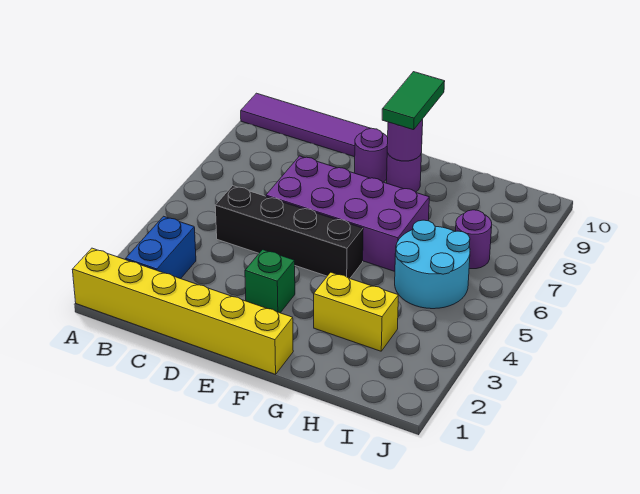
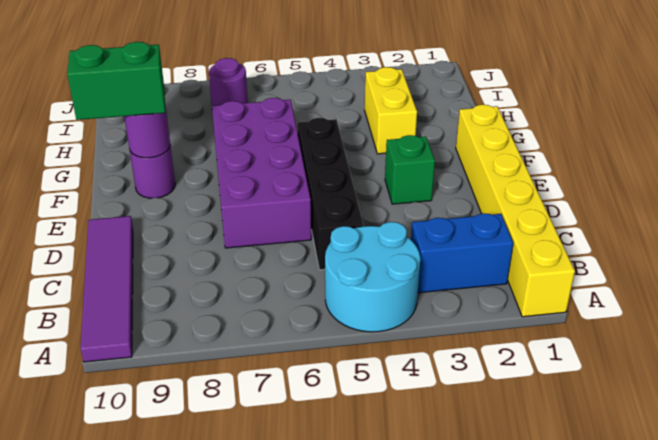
purple 1x1 round brick [355,128,388,182] -> none
green 1x2 tile [382,72,445,130] -> green 1x2 brick [67,42,165,120]
cyan 2x2 round brick [395,220,470,309] -> cyan 2x2 round brick moved to [325,222,420,332]

